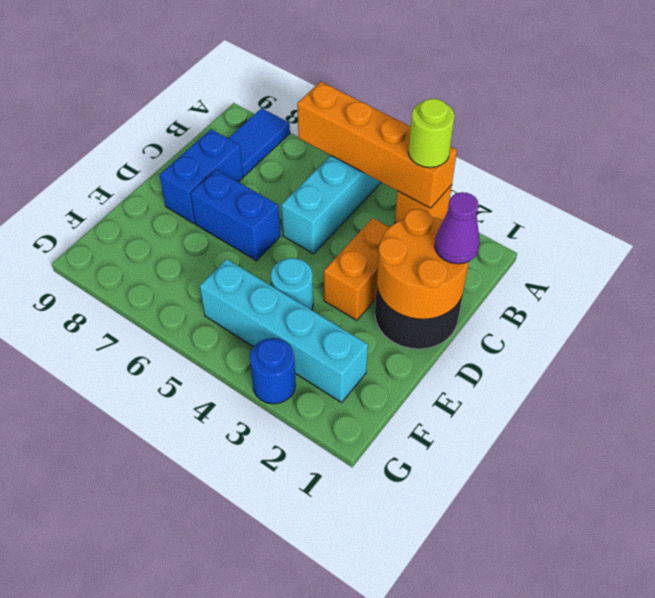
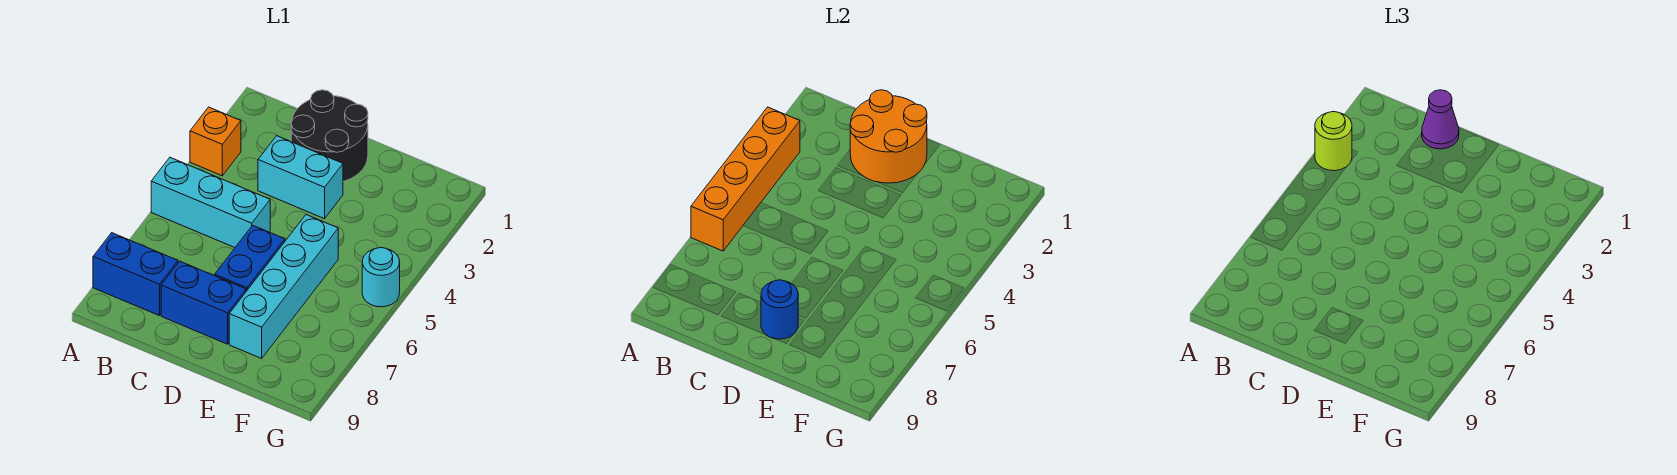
blue 1x2 tile [228,108,290,176] -> blue 1x2 brick [93,233,178,316]
orange 1x2 brick [324,218,390,320] -> cyan 1x2 brick [258,136,343,219]
cyan 1x1 round brick [271,258,313,310] -> cyan 1x1 round brick moved to [362,248,400,307]
cyan 1x4 brick [200,259,368,402] -> cyan 1x4 brick moved to [229,215,338,358]
blue 1x1 round brick [250,338,296,404] -> blue 1x1 round brick moved to [761,280,799,339]

